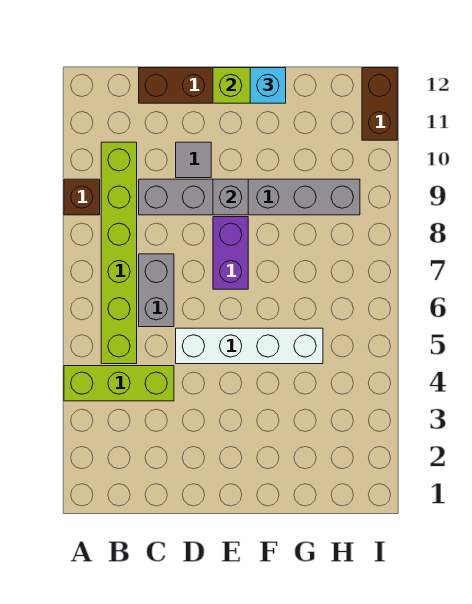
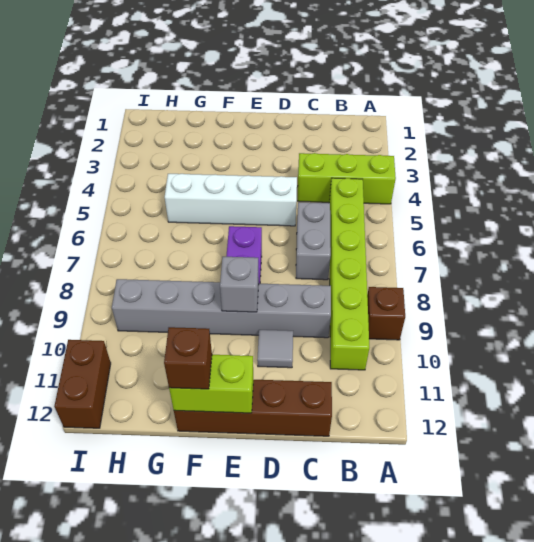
cyan 1x1 brick [250,68,286,103] -> brown 1x1 brick [164,327,212,389]

